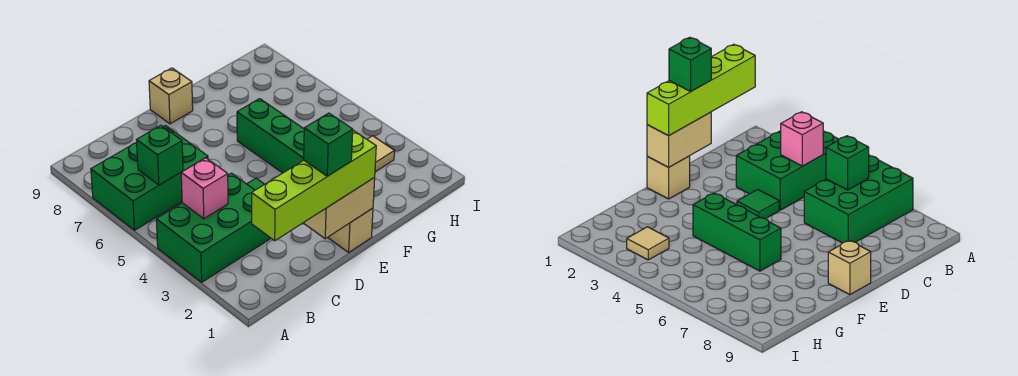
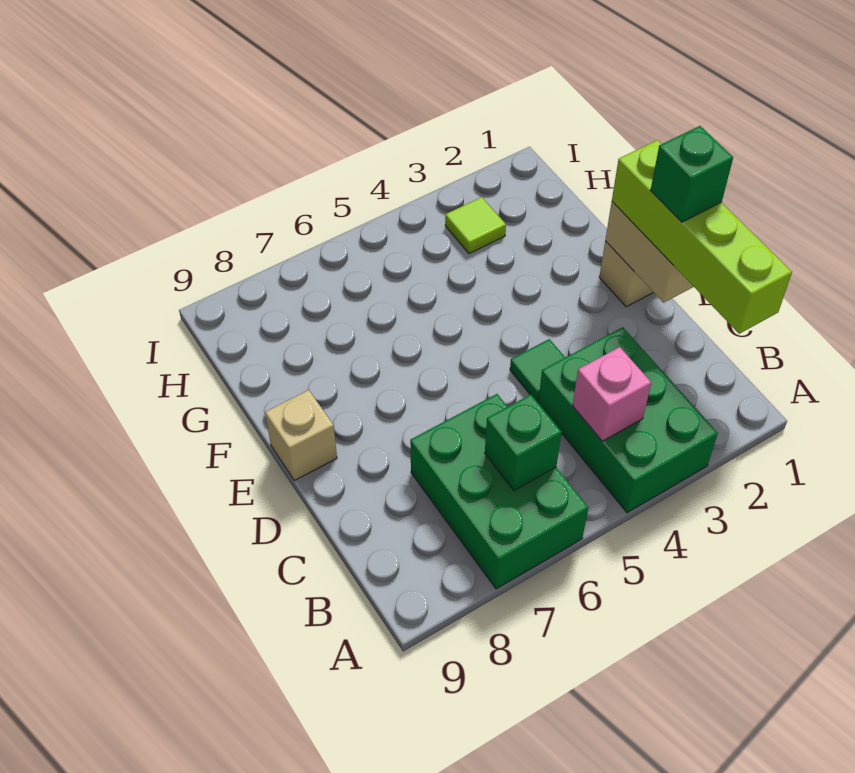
green 1x3 brick [237,99,304,173] -> none
tan 1x1 tile [367,136,395,172] -> lime 1x1 tile [445,197,506,254]

